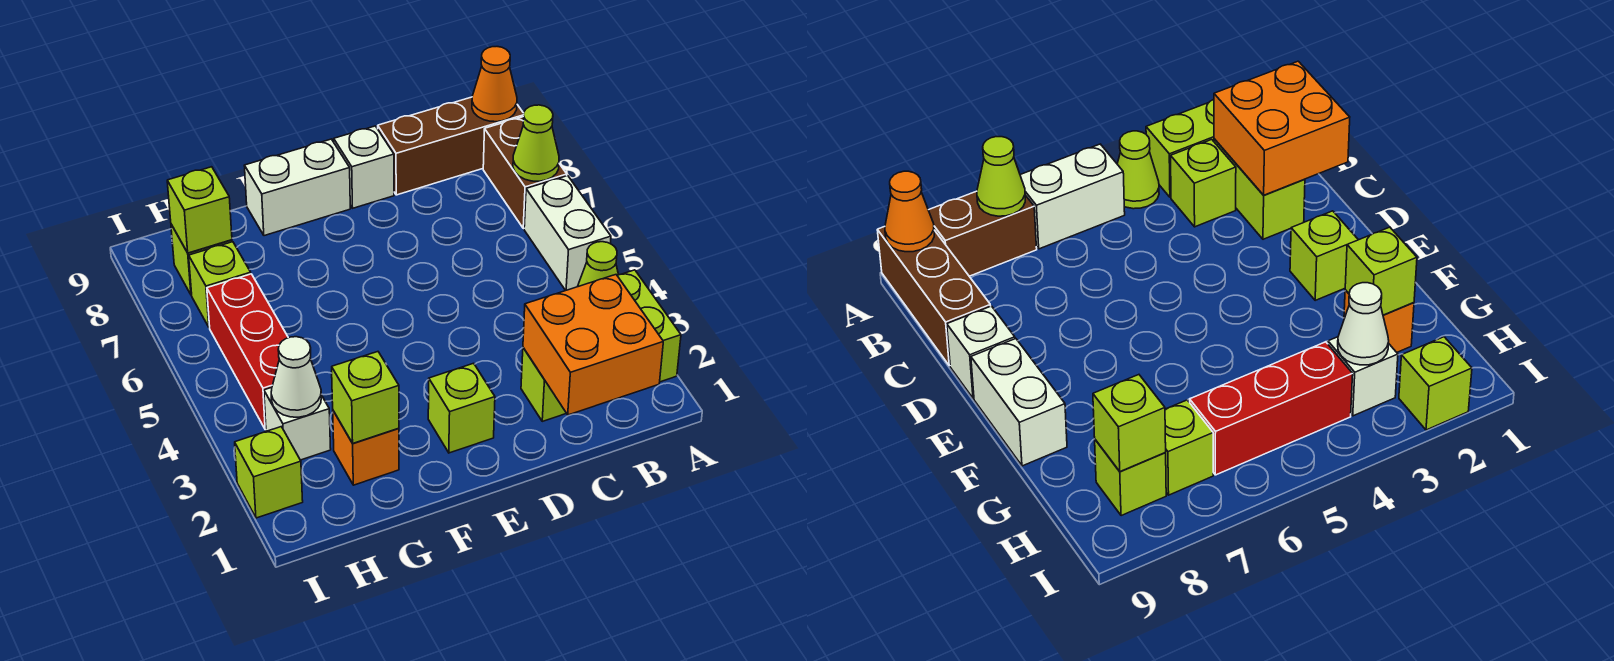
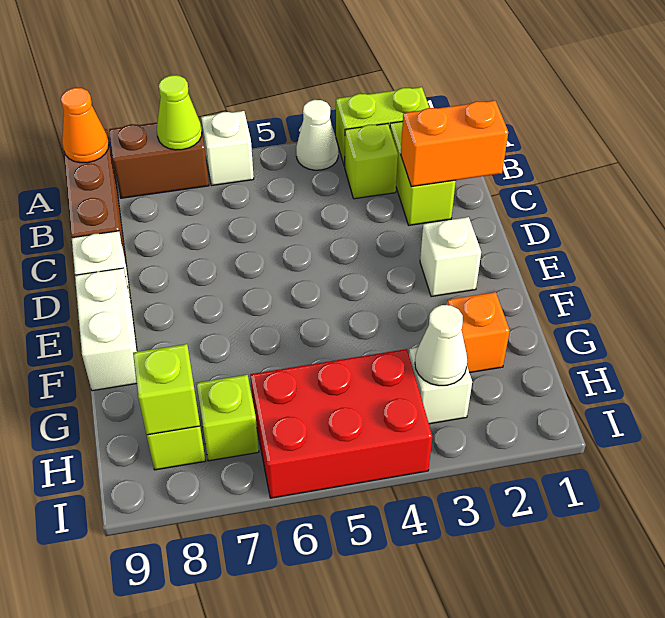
lime 1x1 cone [578,242,618,287] -> white 1x1 cone [296,100,338,170]
white 1x2 brick [524,176,611,291] -> white 1x1 brick [201,111,254,186]
orange 2x2 brick [523,275,663,415] -> orange 1x2 brick [401,101,508,186]
lime 1x1 brick [428,363,495,453] -> white 1x1 brick [420,217,481,297]
lime 1x1 brick [332,352,399,443] -> none
red 1x3 brick [207,274,288,430] -> red 2x3 brick [250,349,432,498]
lime 1x1 brick [235,427,303,518] -> none

